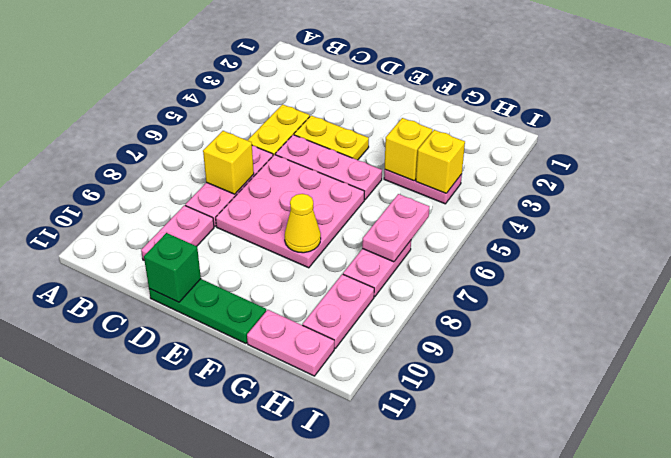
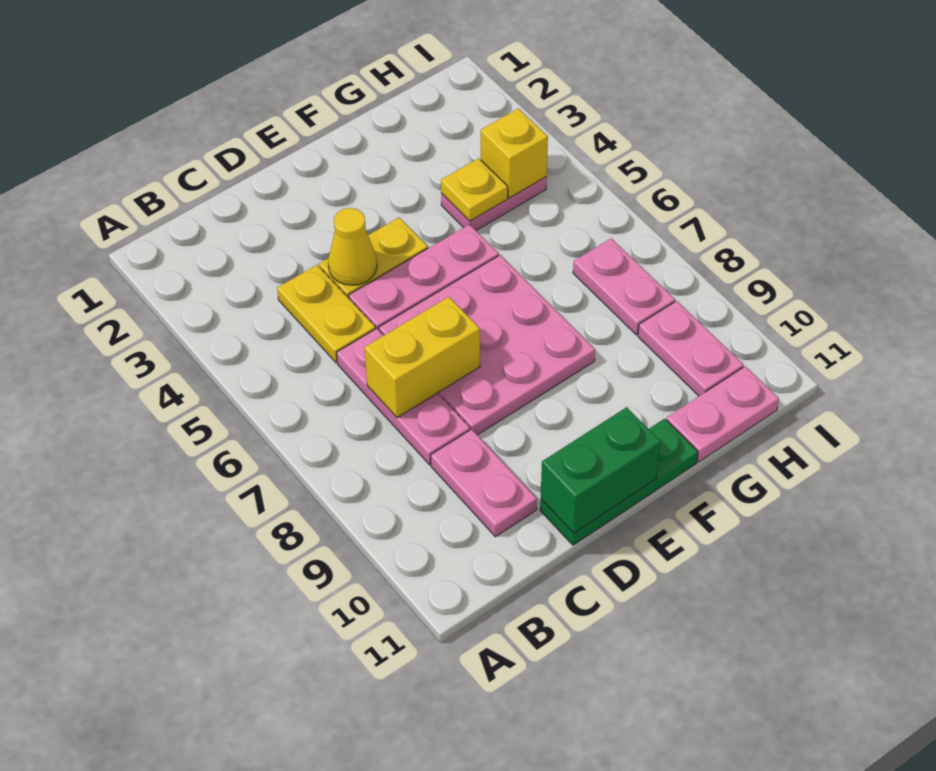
yellow 1x1 brick [203,131,254,194] -> yellow 1x2 brick [365,297,480,418]
green 1x1 brick [144,233,201,302] -> green 1x2 brick [541,407,660,533]
yellow 1x1 cone [285,194,321,253] -> yellow 1x1 cone moved to [328,208,377,285]
yellow 1x1 brick [384,118,432,181] -> yellow 1x1 plate [441,158,508,221]
pink 1x2 plate [362,194,429,262] -> none

